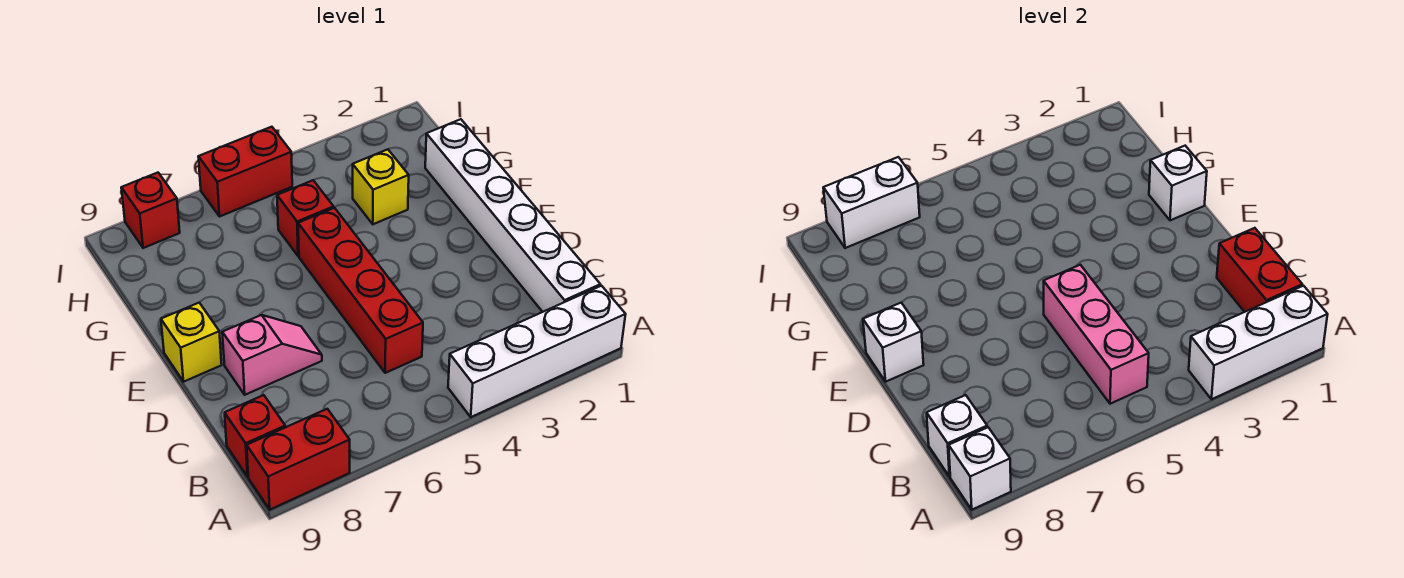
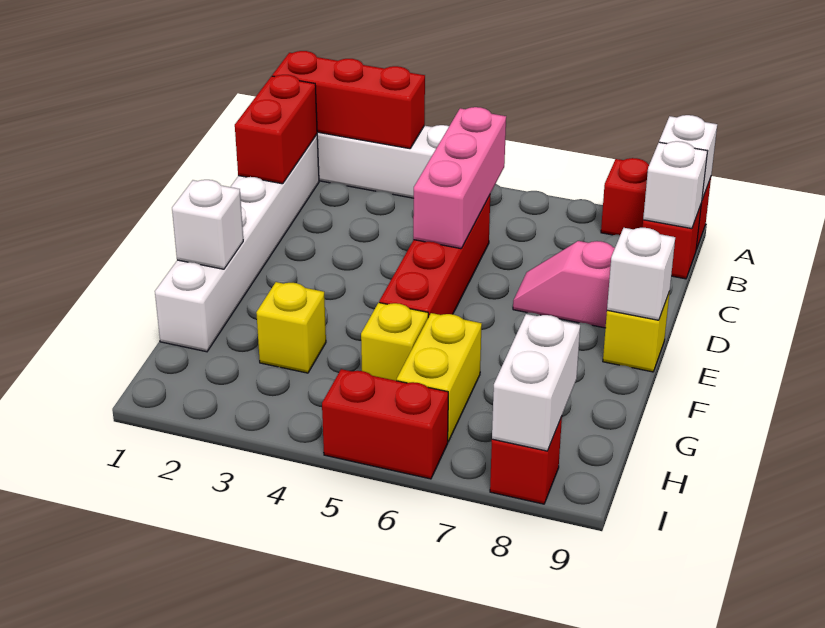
white 1x3 brick [1189,286,1328,399] -> red 1x3 brick [272,51,425,149]
red 1x1 brick [277,180,334,256] -> yellow 1x1 brick [361,303,428,381]
none -> yellow 1x2 brick [397,313,482,442]
white 1x2 brick [823,157,920,248] -> white 1x2 brick turned to [492,314,580,451]

